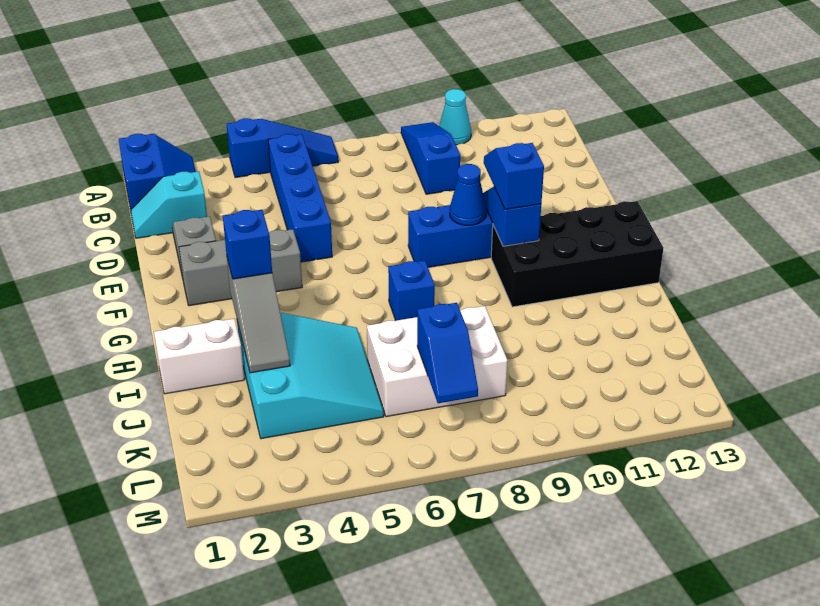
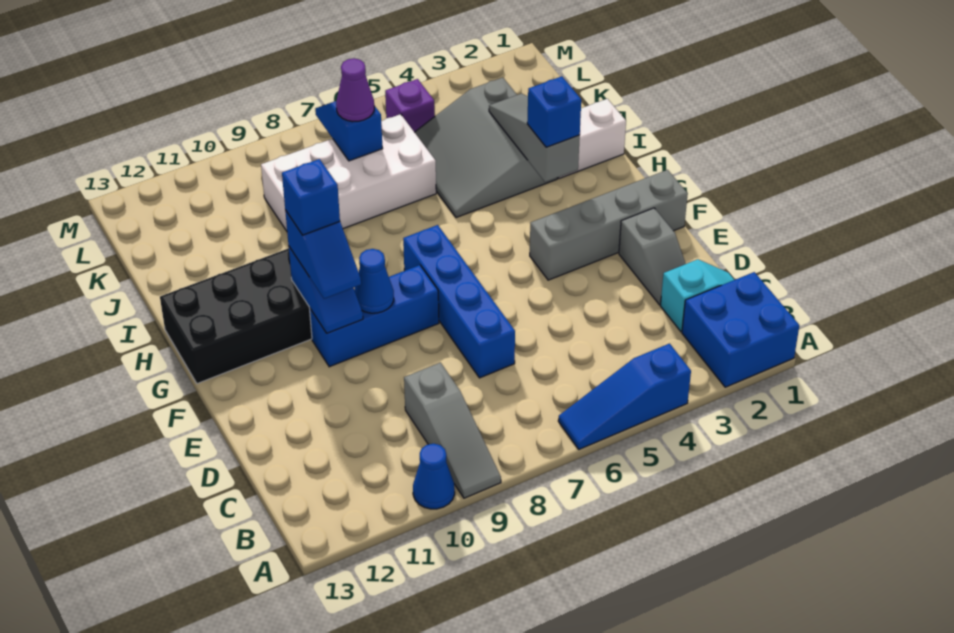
blue 2x2 slope [119,134,196,210] -> blue 2x2 brick [682,272,799,387]
blue 1x3 slope [401,122,460,194] -> grey 1x3 slope [404,363,501,498]
cyan 1x1 cone [439,89,471,145] -> blue 1x1 cone [413,444,455,509]
blue 1x4 brick [268,134,332,262] -> blue 1x4 brick moved to [403,225,515,378]
grey 1x3 brick [179,229,302,306] -> grey 1x4 brick [530,170,688,280]
blue 1x1 brick [388,260,435,321] -> blue 1x1 brick moved to [282,159,340,235]
cyan 3x3 slope [237,312,384,439] -> grey 3x3 slope [415,78,557,218]
white 2x3 brick [367,306,508,417] -> white 2x4 brick [261,114,436,231]
none -> purple 1x1 cone [336,58,374,122]
none -> purple 1x1 brick [385,79,435,132]

